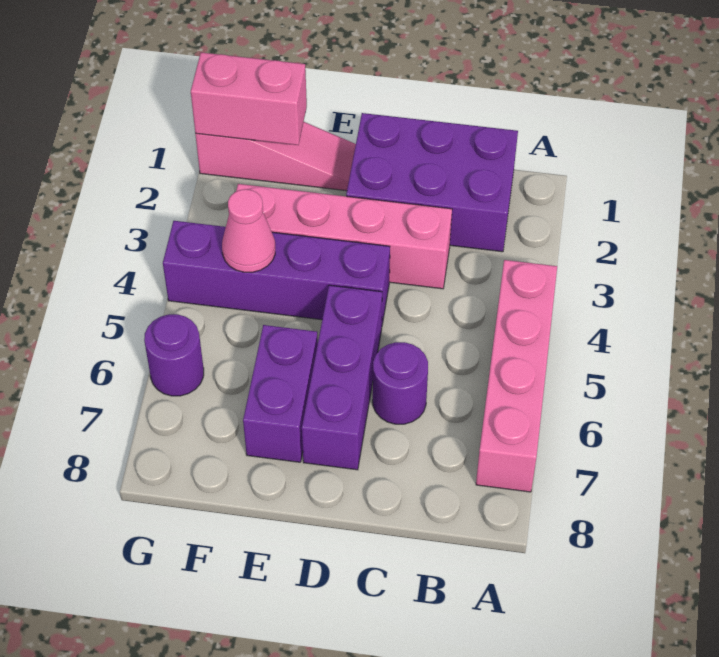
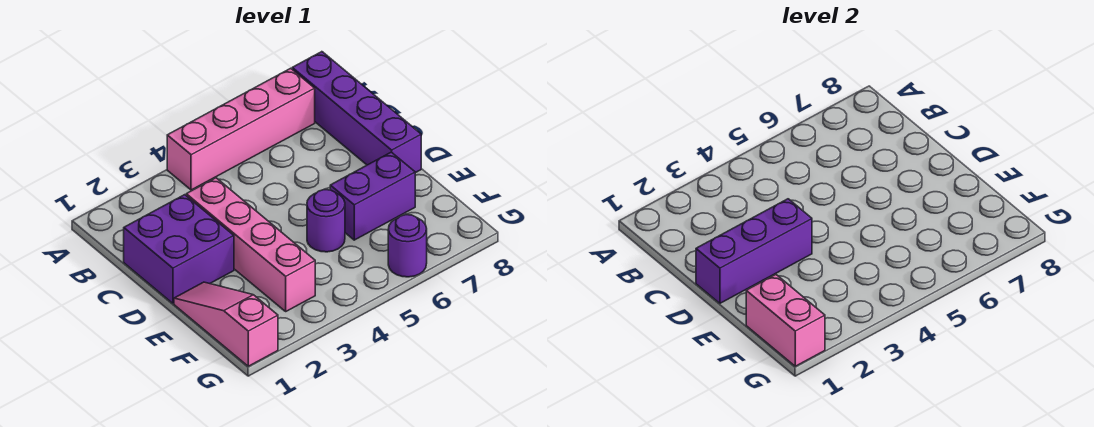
purple 2x3 brick [346,113,518,252] -> purple 2x2 brick [124,195,234,303]
purple 1x1 round brick [373,342,428,424] -> purple 1x1 round brick moved to [307,190,345,252]
purple 1x4 brick [163,221,390,324] -> purple 1x4 brick moved to [292,52,421,173]
purple 1x3 brick [302,285,382,470] -> purple 1x3 brick moved to [696,199,812,303]
pink 1x1 cone [222,189,275,272] -> none

